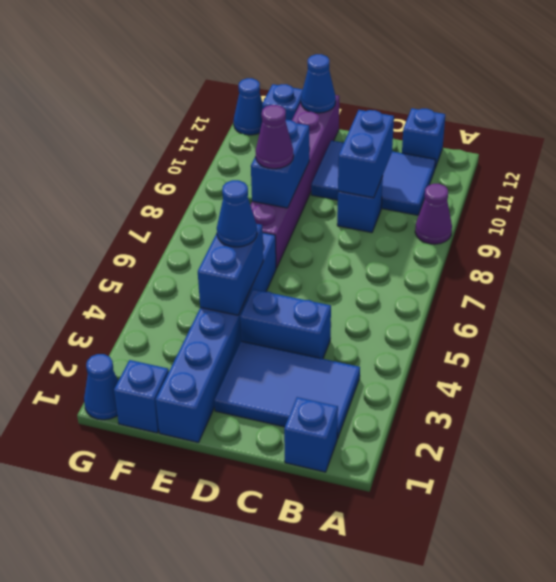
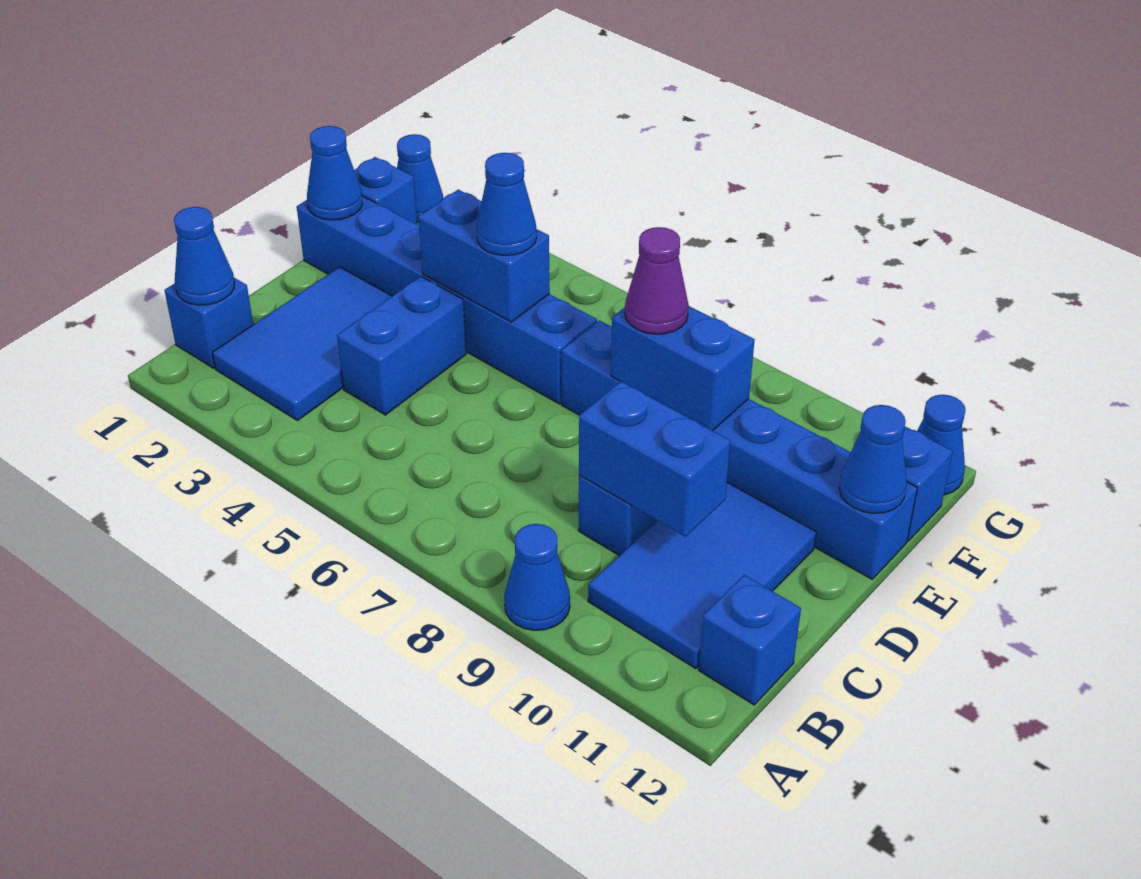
purple 1x1 cone [415,184,452,244] -> blue 1x1 cone [504,524,570,630]
none -> blue 1x1 cone [174,207,235,305]
none -> blue 1x1 cone [307,126,363,220]
purple 1x6 brick [250,95,339,268] -> blue 1x6 brick [561,320,917,579]

